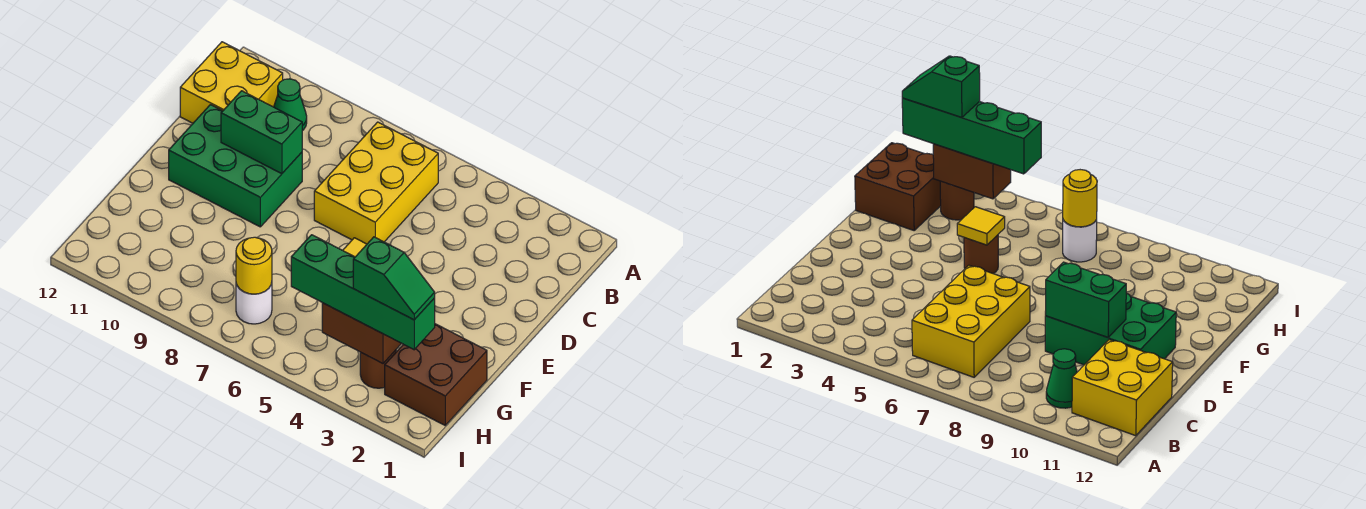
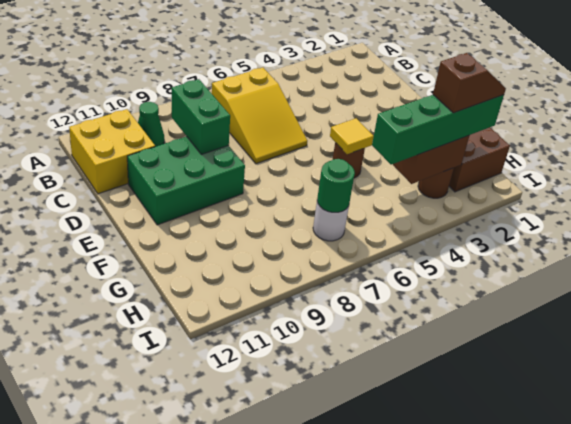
yellow 2x3 brick [314,122,438,244] -> yellow 2x3 slope [212,67,307,164]
green 1x2 brick [221,91,302,174] -> green 1x2 brick turned to [172,79,230,154]
green 1x2 slope [353,237,435,320] -> brown 1x2 slope [433,53,506,113]
yellow 1x1 round brick [236,237,272,294] -> green 1x1 round brick [317,159,355,212]

